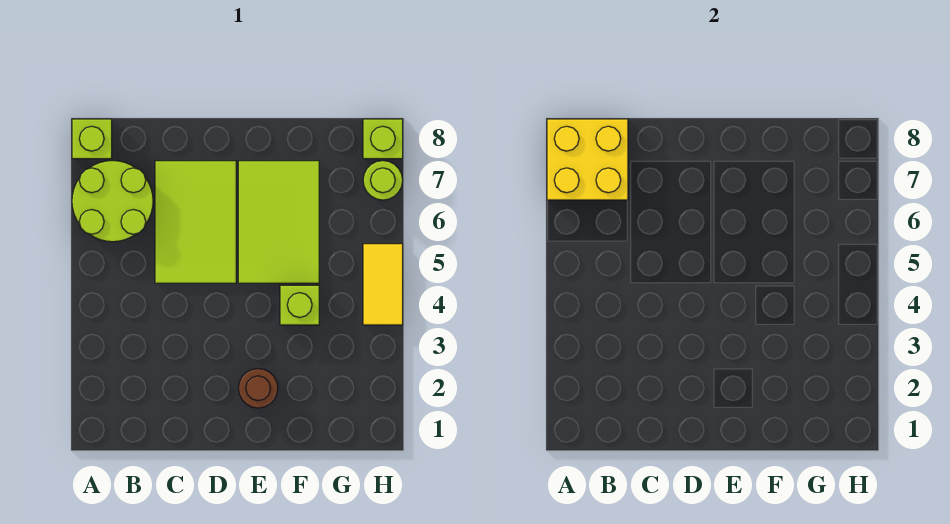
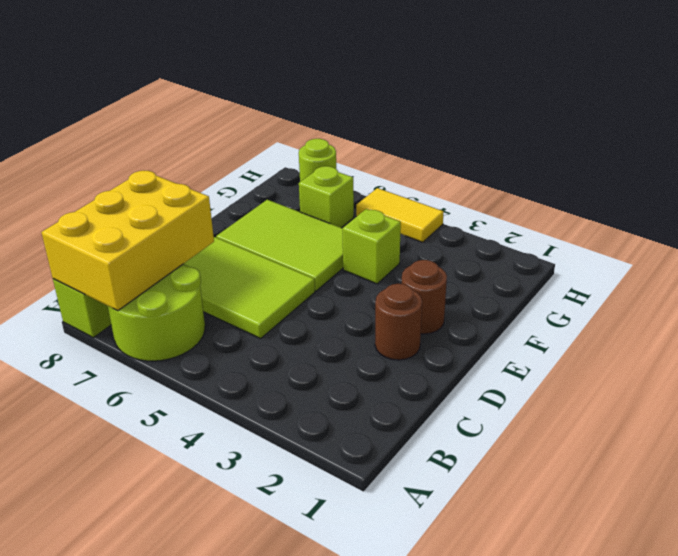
yellow 2x2 brick [547,119,628,200] -> yellow 2x3 brick [41,171,214,311]
none -> brown 1x1 round brick [375,284,422,360]
lime 1x1 brick [363,119,403,159] -> lime 1x1 brick moved to [299,166,354,228]

